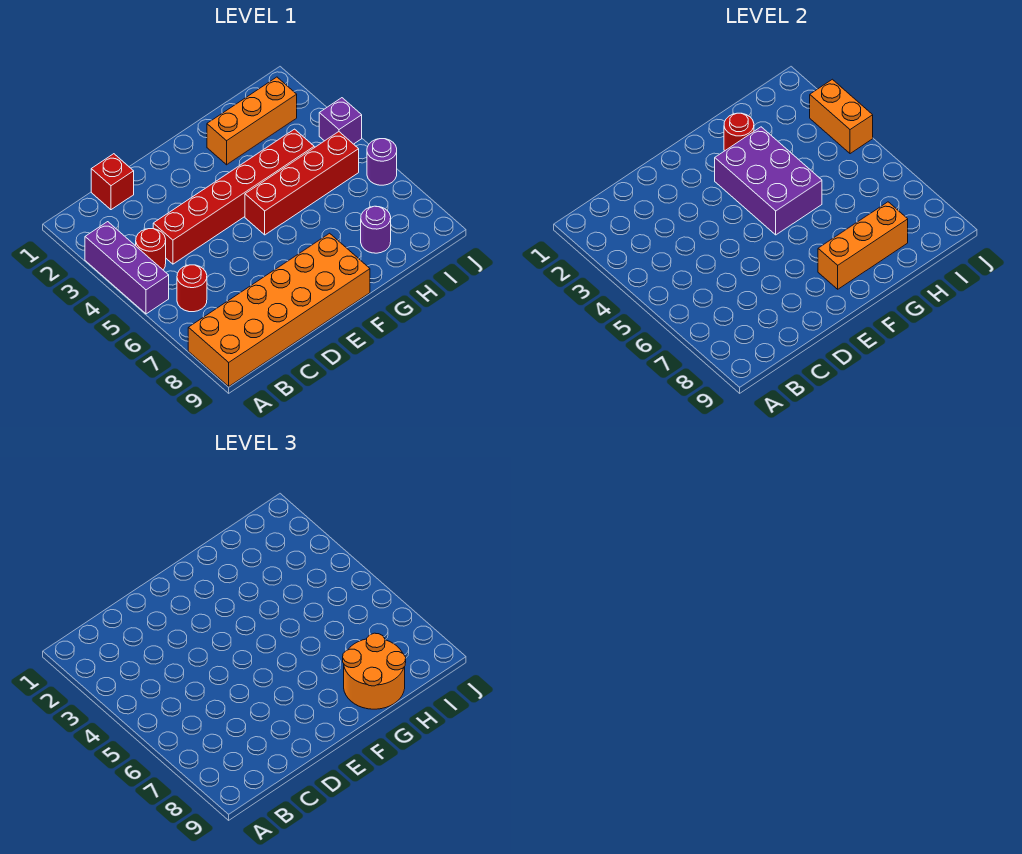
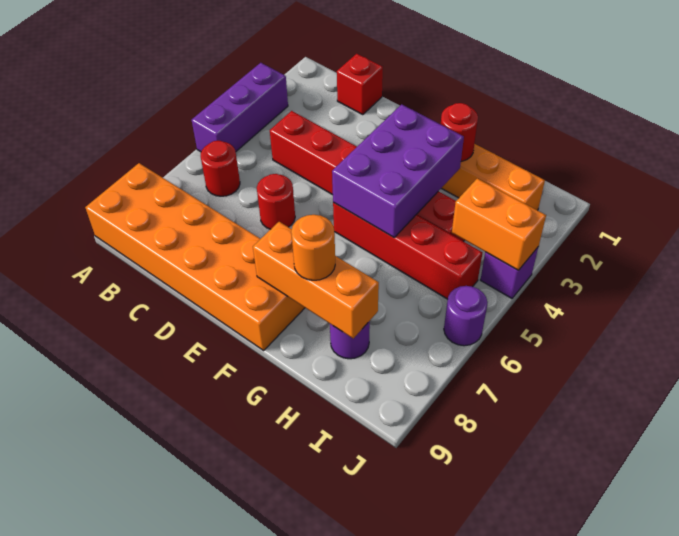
red 1x1 round brick [136,229,166,270] -> red 1x1 round brick moved to [257,174,295,229]
orange 2x2 round brick [343,633,406,709] -> orange 1x1 round brick [291,215,335,280]
orange 1x2 brick [810,79,873,154] -> orange 1x2 brick turned to [452,179,546,270]

